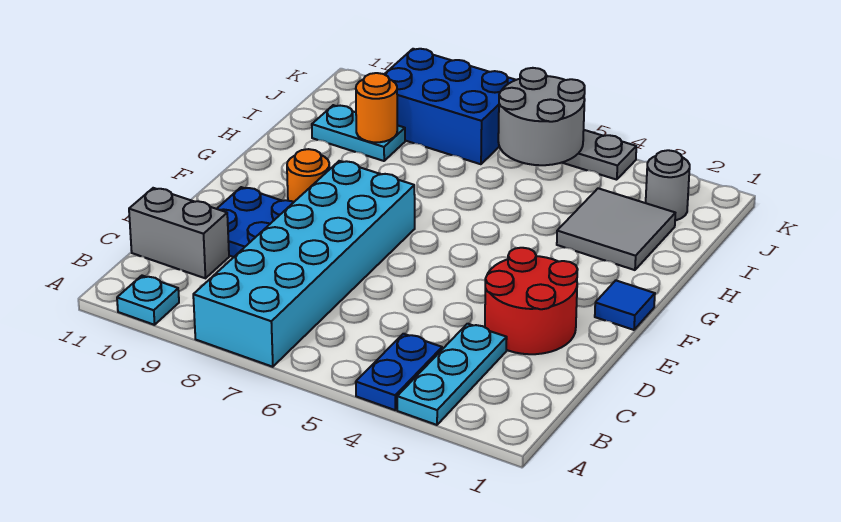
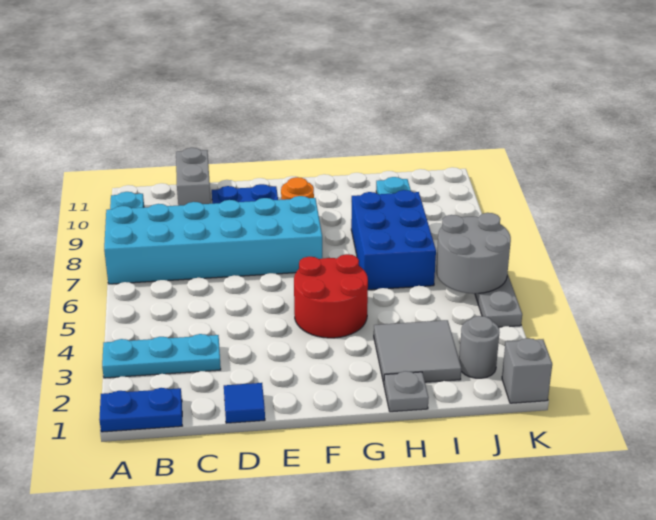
blue 1x2 plate [356,334,442,410] -> blue 1x2 plate moved to [99,388,182,432]
red 2x2 round brick [485,248,578,354] -> red 2x2 round brick moved to [294,254,368,338]
blue 1x1 tile [595,281,655,330] -> blue 1x1 tile moved to [224,383,265,423]
none -> grey 1x1 plate [384,371,429,412]
orange 1x1 round brick [356,73,397,142] -> none
blue 2x3 brick [384,49,515,164] -> blue 2x3 brick moved to [351,190,436,290]
none -> grey 1x1 brick [502,338,552,403]

